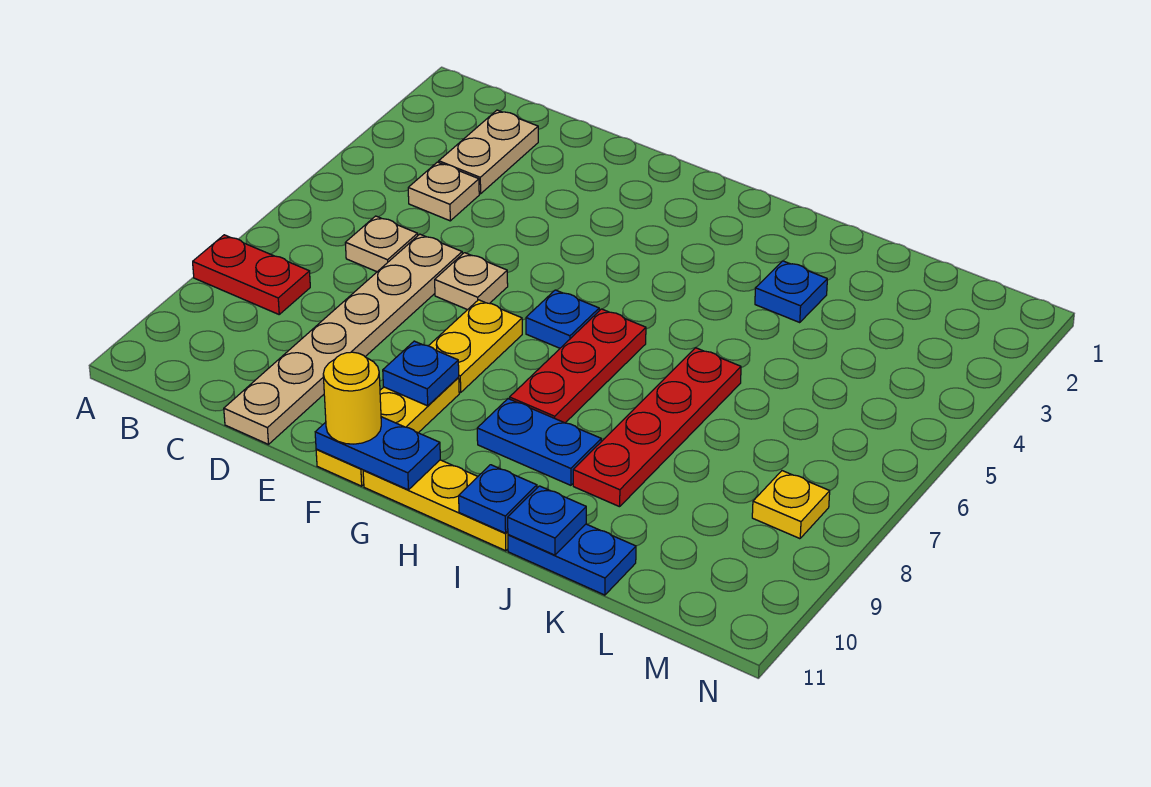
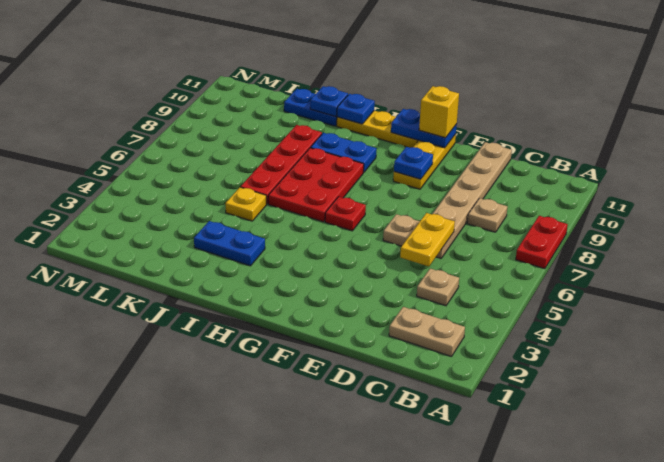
red 1x2 plate [193,235,310,314] -> red 1x2 plate turned to [516,216,568,269]
tan 1x2 plate [439,110,538,194] -> tan 1x2 plate turned to [389,307,465,357]
tan 1x1 plate [345,216,418,272] -> tan 1x1 plate moved to [467,198,507,232]
yellow 1x2 plate [429,300,522,393] -> yellow 1x2 plate moved to [400,213,455,266]
yellow 1x1 round brick [323,352,381,444] -> yellow 1x1 brick [419,86,459,138]
blue 1x1 plate [526,290,599,348] -> red 1x1 plate [325,197,366,231]
red 1x3 plate [510,309,646,423] -> red 2x3 plate [268,148,364,222]
blue 1x1 plate [755,261,827,322] -> blue 1x2 plate [194,221,265,266]
yellow 1x1 plate [752,471,830,539] -> yellow 1x1 plate moved to [225,187,266,221]

